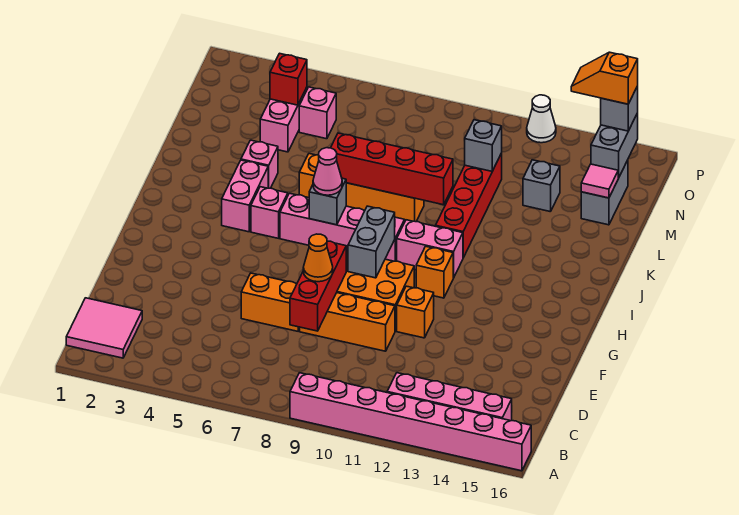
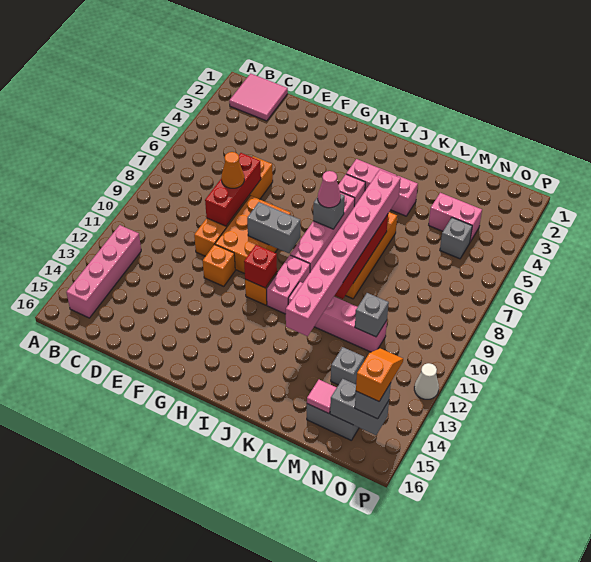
pink 1x8 brick [290,373,531,471] -> pink 1x8 brick moved to [286,170,401,336]
red 1x3 brick [290,241,346,331] -> red 1x3 brick turned to [205,153,261,226]
red 1x4 brick [436,153,502,258] -> pink 1x4 brick [288,282,387,352]
red 1x1 brick [270,53,307,105] -> red 1x1 brick moved to [244,245,277,288]
pink 1x1 brick [299,87,336,139] -> grey 1x1 brick [440,218,472,259]

